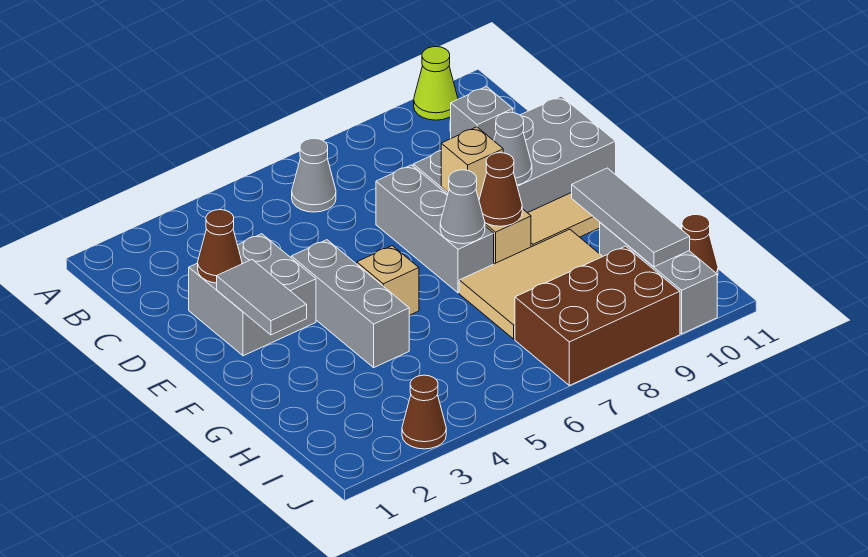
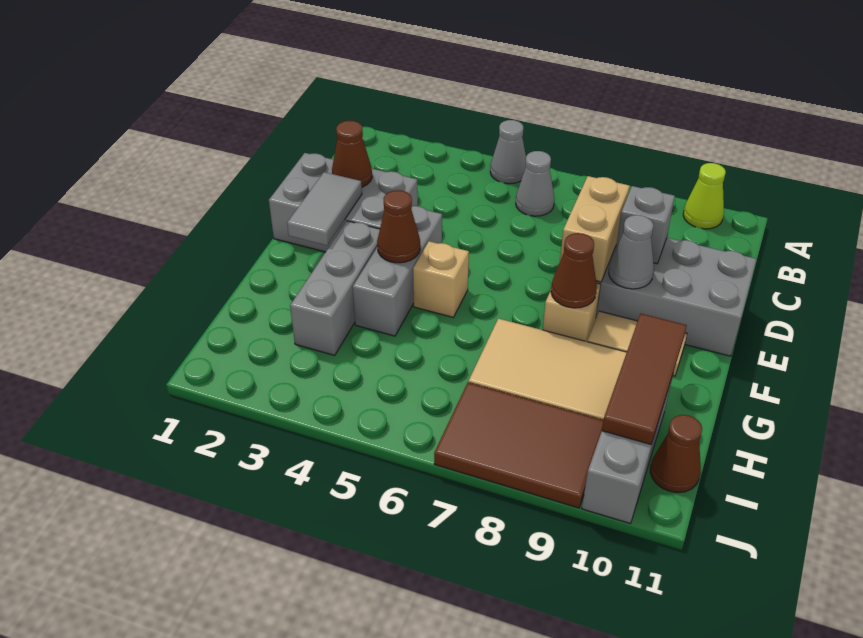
grey 2x2 brick [189,234,316,356] -> grey 2x3 brick [269,153,418,252]
grey 1x3 brick [376,165,494,293] -> grey 1x3 brick moved to [290,221,380,355]
tan 1x1 brick [441,127,503,199] -> tan 1x2 brick [560,176,630,282]
grey 1x1 cone [440,170,485,244] -> grey 1x1 cone moved to [490,120,526,184]
grey 1x3 tile [572,168,690,267] -> brown 1x3 tile [602,314,687,444]
brown 2x3 brick [515,246,680,385] -> brown 2x3 tile [434,383,603,508]
brown 1x1 cone [402,375,446,449] -> brown 1x1 cone moved to [377,190,420,263]

